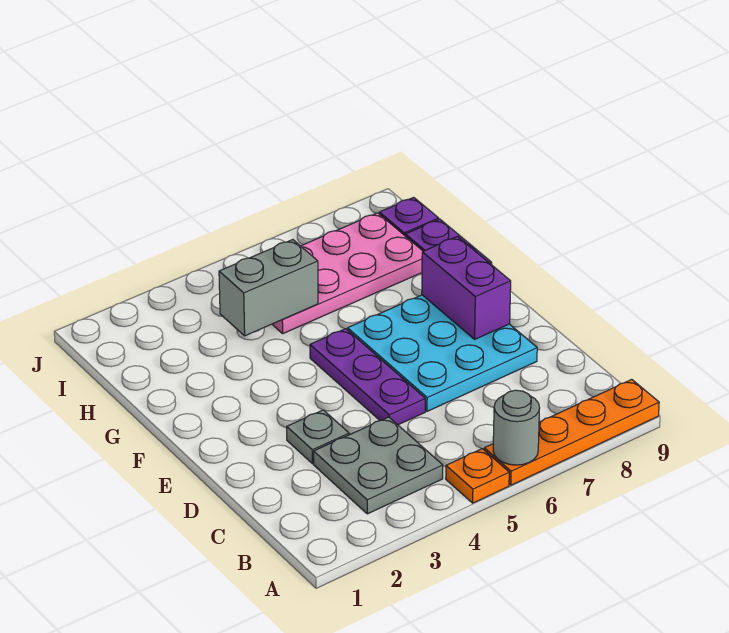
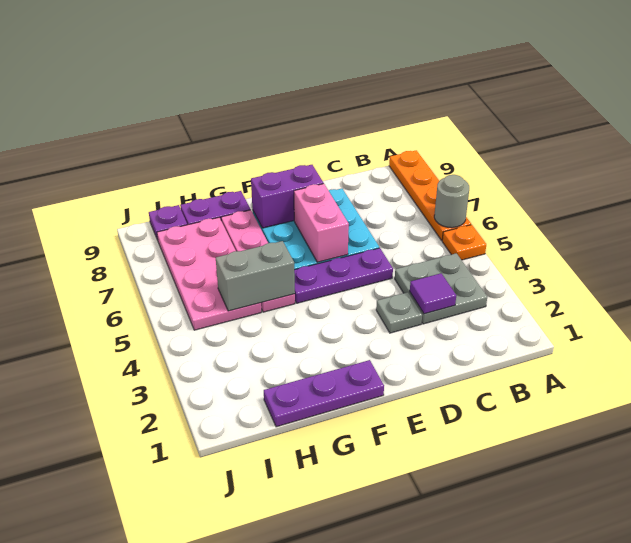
none -> purple 1x1 tile [410,273,456,314]
none -> pink 1x2 brick [294,184,349,262]
none -> purple 1x3 plate [264,360,384,427]
none -> pink 1x4 plate [221,210,295,312]
grey 1x2 brick [219,240,318,336] -> grey 1x2 brick turned to [216,241,295,311]

